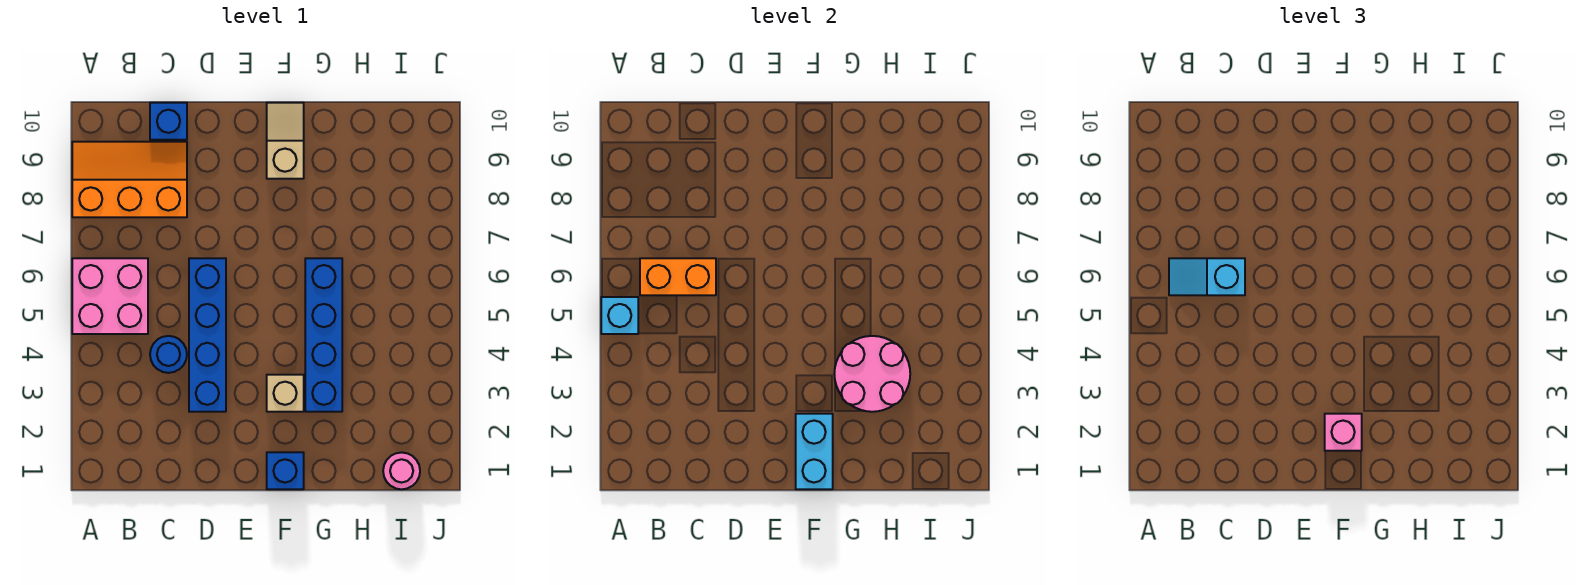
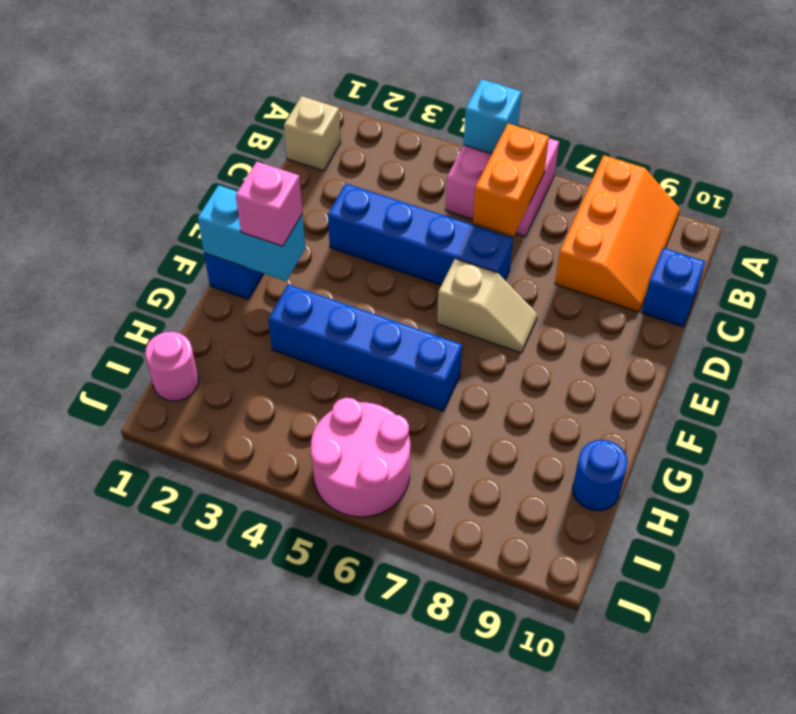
cyan 1x2 slope [1169,258,1245,295] -> none
blue 1x1 round brick [150,336,187,373] -> blue 1x1 round brick moved to [573,440,628,511]
tan 1x1 brick [267,375,304,412] -> tan 1x1 brick moved to [284,96,341,171]
tan 1x2 slope [267,103,304,179] -> tan 1x2 slope moved to [437,259,537,353]
pink 2x2 round brick [834,336,910,412] -> pink 2x2 round brick moved to [311,398,410,517]

